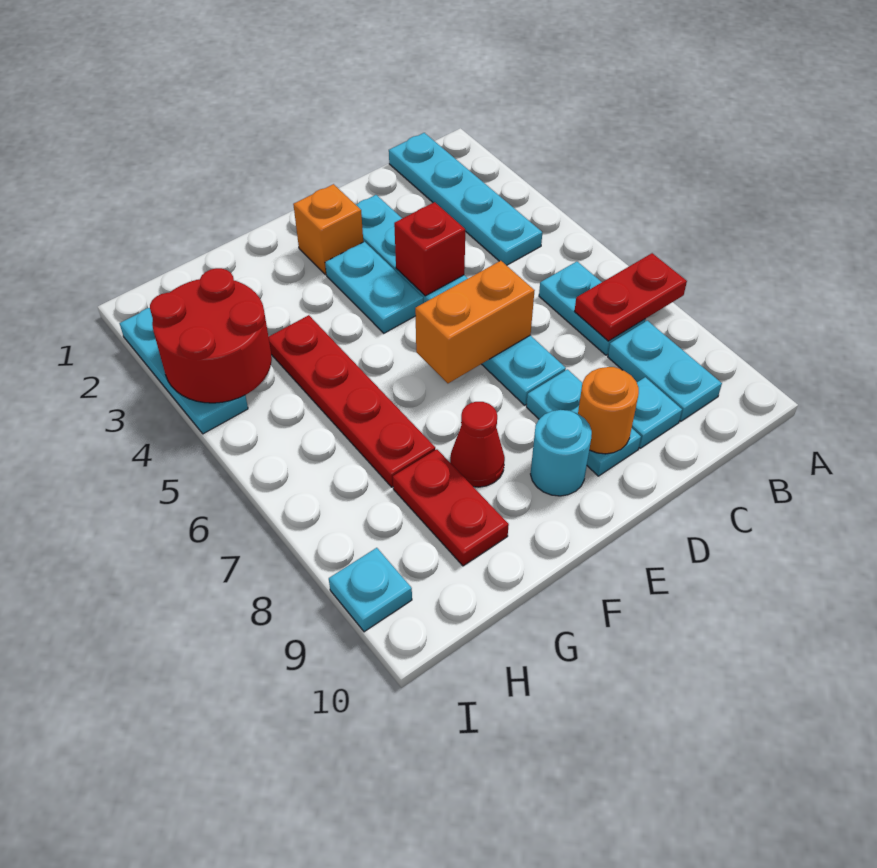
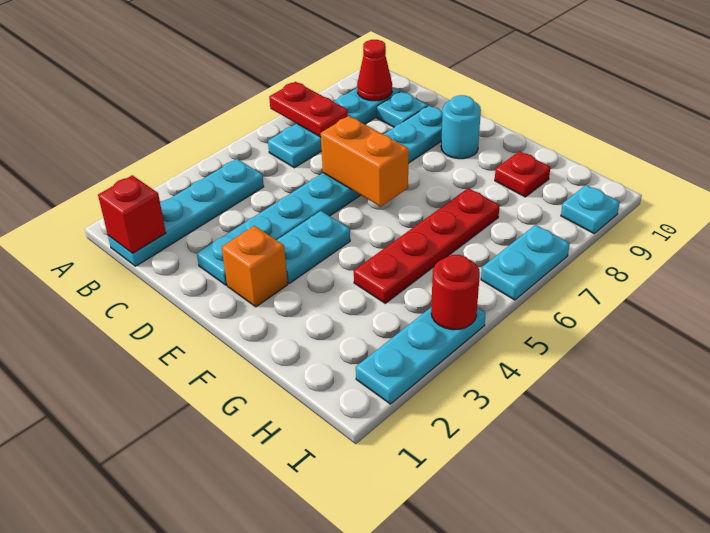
red 1x1 brick [394,202,465,296] -> red 1x1 brick moved to [98,175,166,253]
orange 1x1 round brick [578,367,639,454] -> none
red 1x1 cone [450,402,505,487] -> red 1x1 cone moved to [357,40,392,101]
red 1x2 plate [393,449,509,566] -> red 1x1 plate [495,151,550,197]
red 2x2 round brick [150,268,272,403] -> red 1x1 round brick [431,255,480,330]
none -> cyan 1x2 plate [481,225,570,300]

